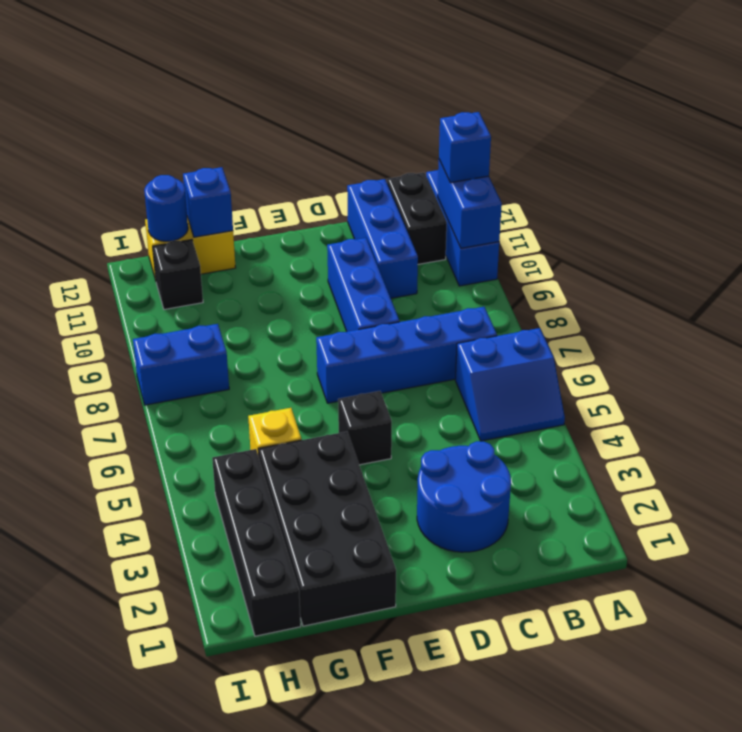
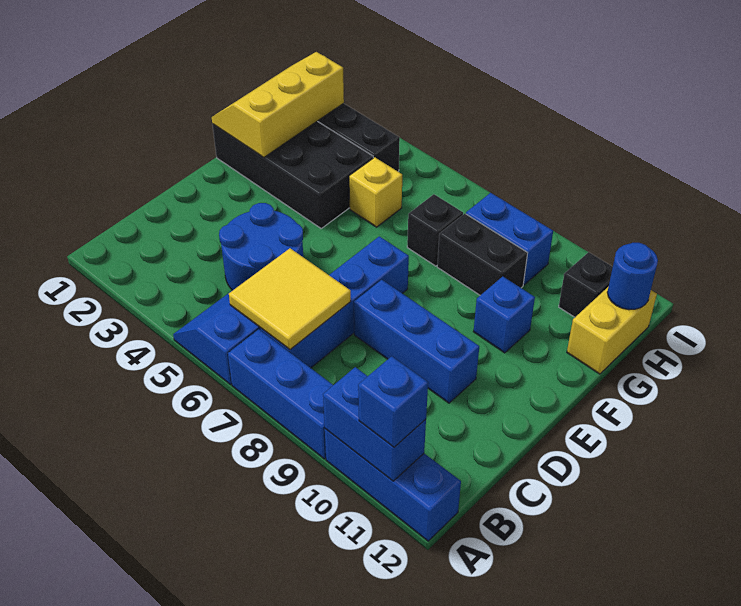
none -> yellow 2x2 tile [229,248,351,350]
black 1x2 brick [387,172,447,264] -> black 1x2 brick moved to [437,213,528,295]
blue 2x2 round brick [417,441,511,552] -> blue 2x2 round brick moved to [219,203,303,290]
blue 1x3 brick [347,179,418,298] -> blue 1x3 brick moved to [228,329,333,459]
black 1x1 brick [338,391,392,465] -> black 1x1 brick moved to [407,194,463,266]
none -> yellow 2x3 slope [212,52,344,158]
blue 1x1 brick [183,167,233,237] -> blue 1x1 brick moved to [473,276,535,353]
blue 1x2 brick [133,324,229,405] -> blue 1x2 brick turned to [466,193,553,285]

